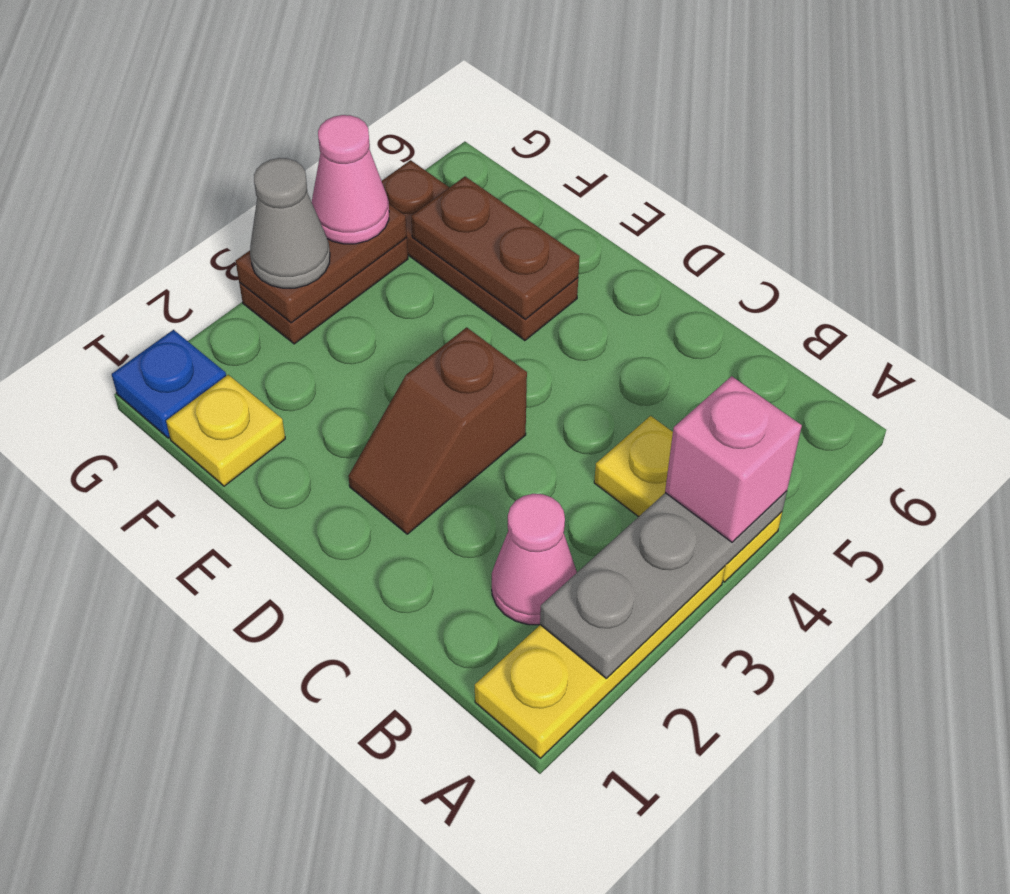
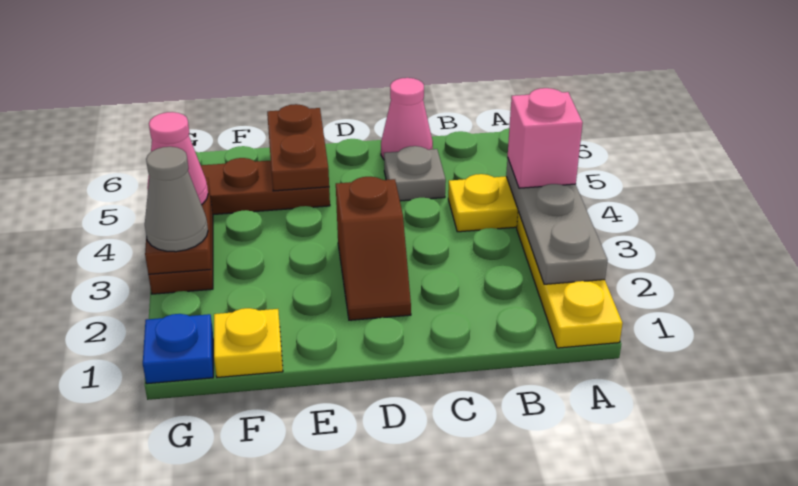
pink 1x1 cone [492,494,577,625] -> pink 1x1 cone moved to [381,78,433,159]
none -> grey 1x1 plate [384,146,446,201]
brown 1x2 plate [411,177,580,319] -> brown 1x2 plate turned to [267,104,329,191]

